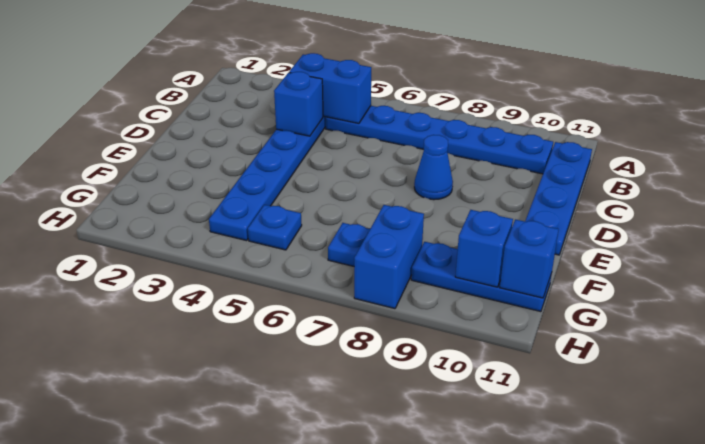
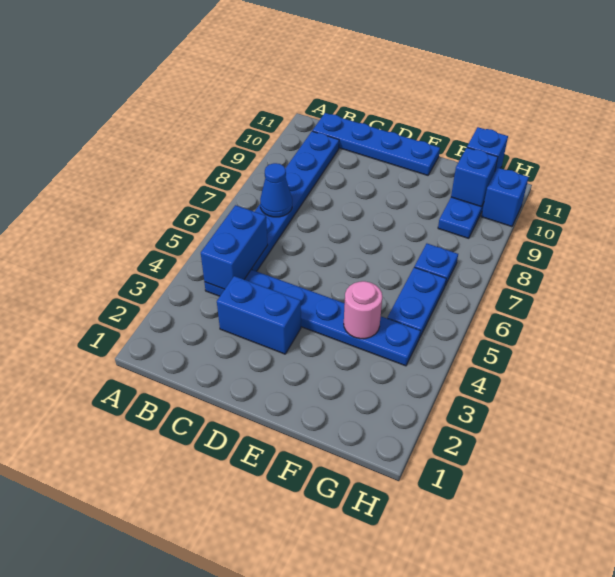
blue 1x1 brick [274,72,323,136] -> blue 1x1 brick moved to [481,168,529,227]
blue 1x1 cone [414,135,453,200] -> blue 1x1 cone moved to [260,163,292,217]
none -> pink 1x1 round brick [344,281,382,339]
blue 1x1 plate [248,205,302,250] -> blue 1x2 plate [387,267,446,338]
blue 1x2 brick [354,205,424,309] -> blue 1x2 brick moved to [217,276,301,354]

